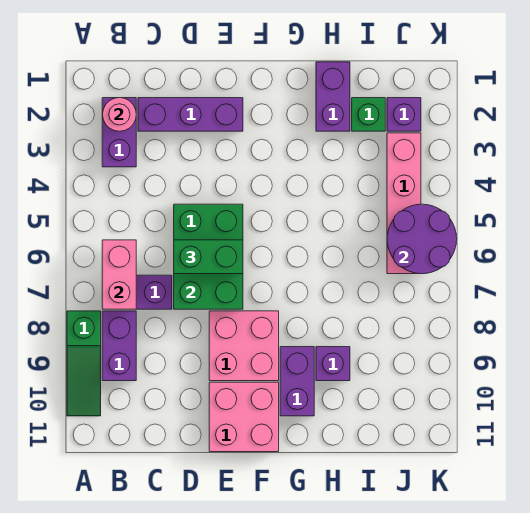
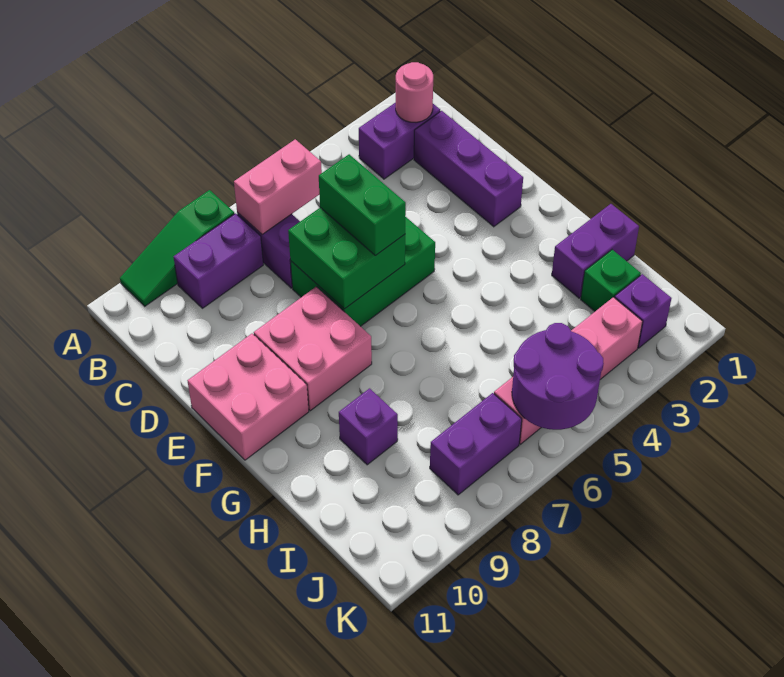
purple 1x2 brick [280,347,314,416] -> purple 1x2 brick moved to [430,393,522,495]

